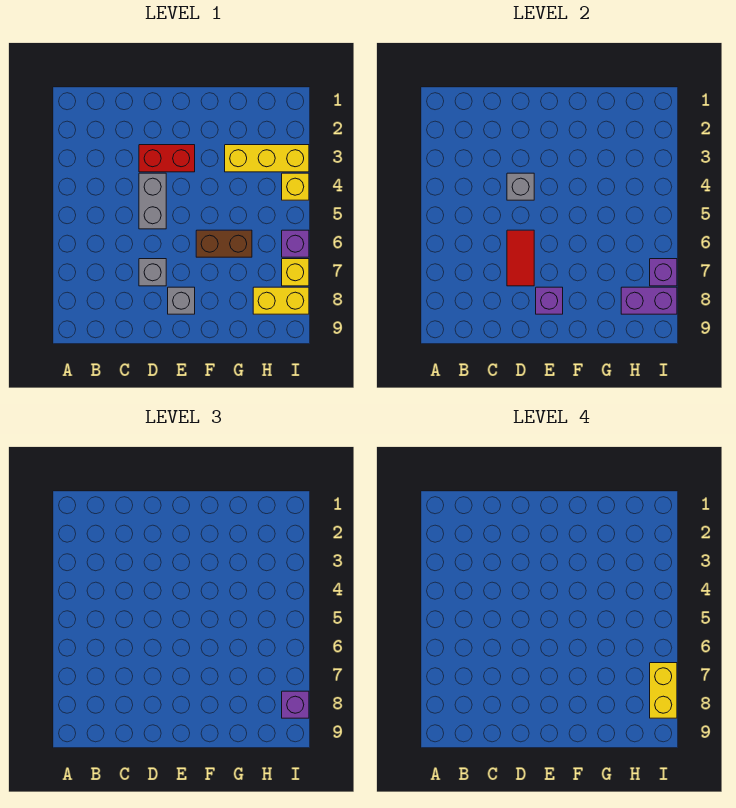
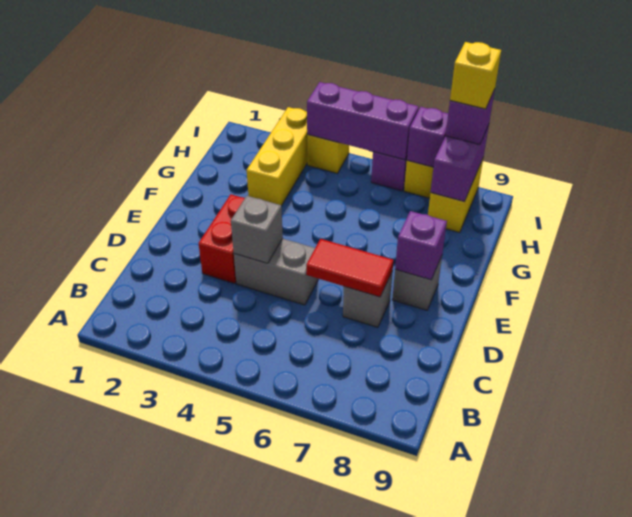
brown 1x2 brick [196,230,252,257] -> none
none -> purple 1x3 brick [307,82,419,160]
yellow 1x2 brick [650,663,677,718] -> yellow 1x1 brick [450,42,501,109]

